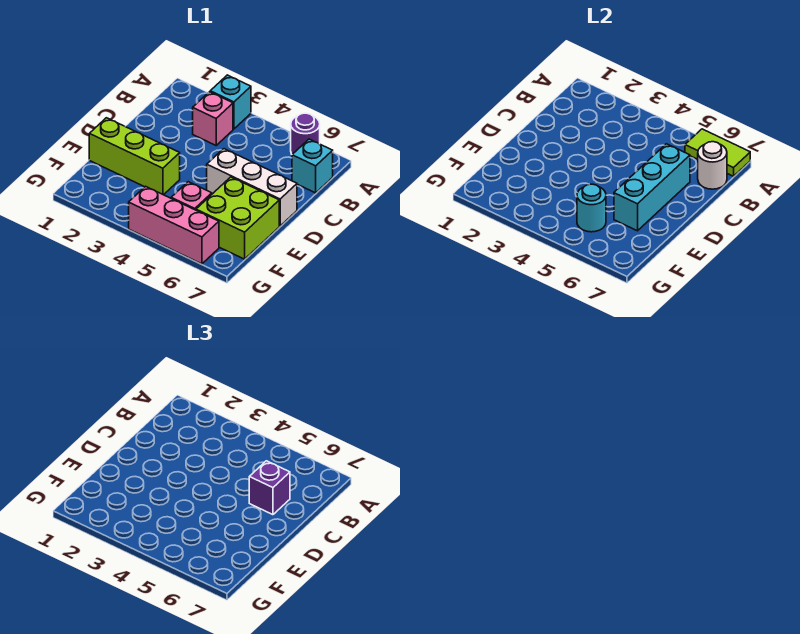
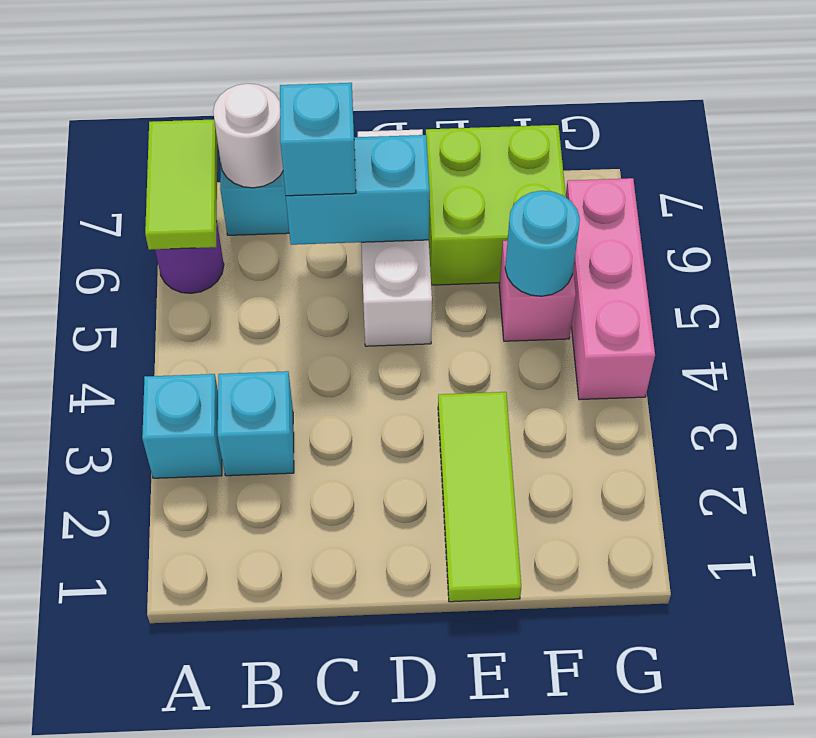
pink 1x1 brick [193,92,233,145] -> cyan 1x1 brick [218,371,294,476]
cyan 1x3 brick [614,144,690,231] -> cyan 1x2 brick [286,135,430,245]
purple 1x1 brick [249,461,290,515] -> cyan 1x1 brick [280,83,356,196]
lime 1x3 brick [89,118,180,195] -> lime 1x3 tile [438,392,521,602]

